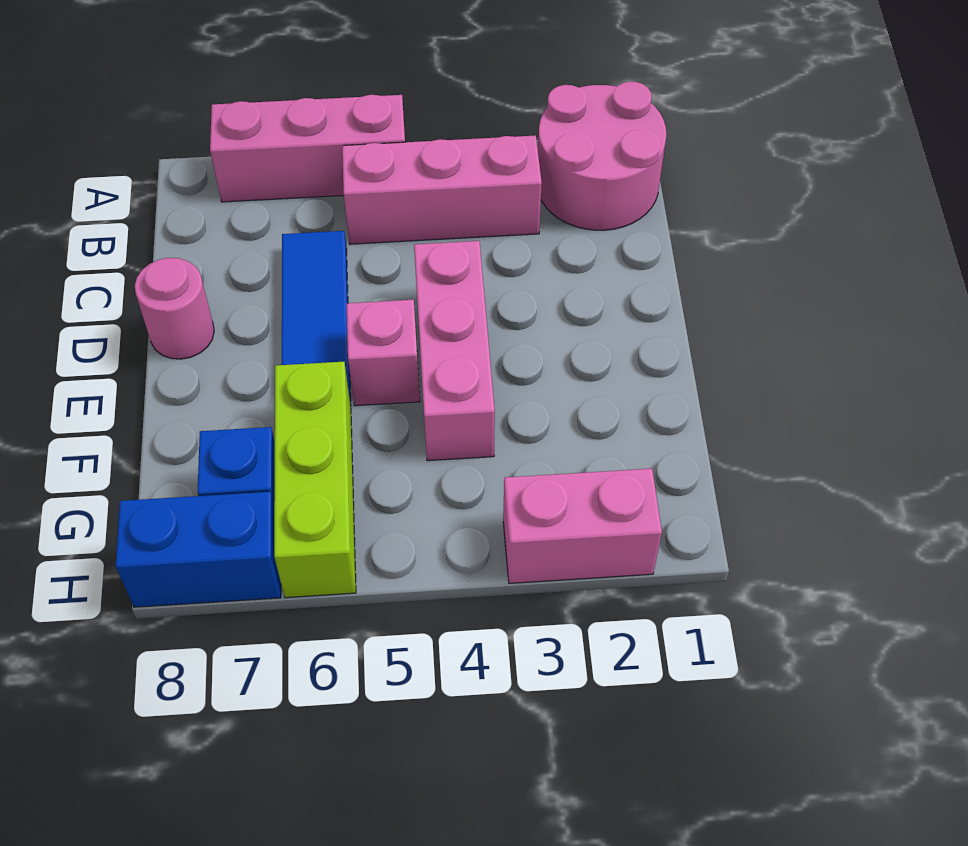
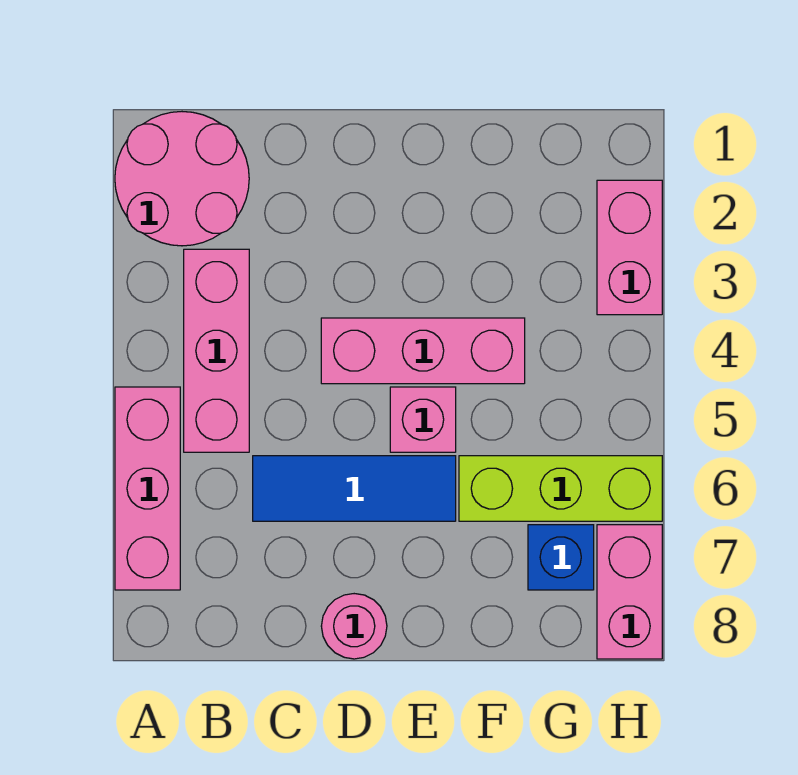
blue 1x2 brick [116,492,281,607] -> pink 1x2 brick [597,525,662,659]

